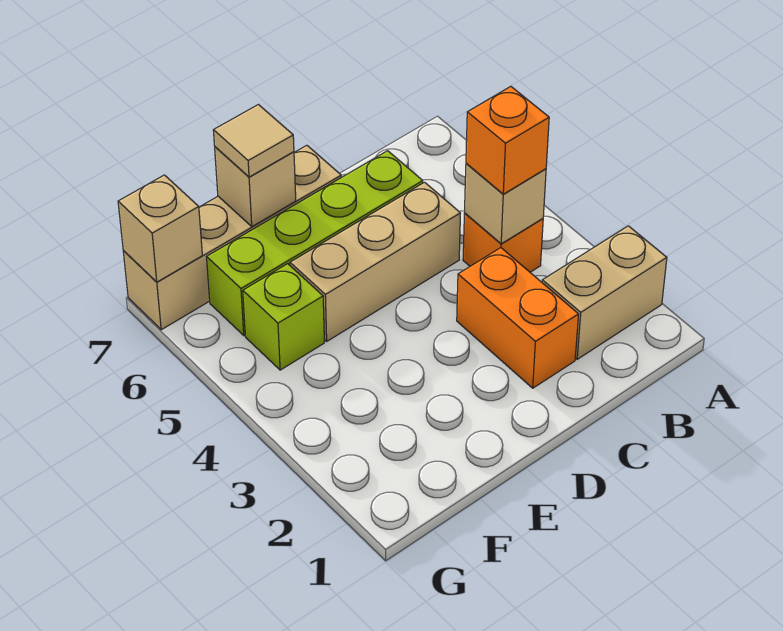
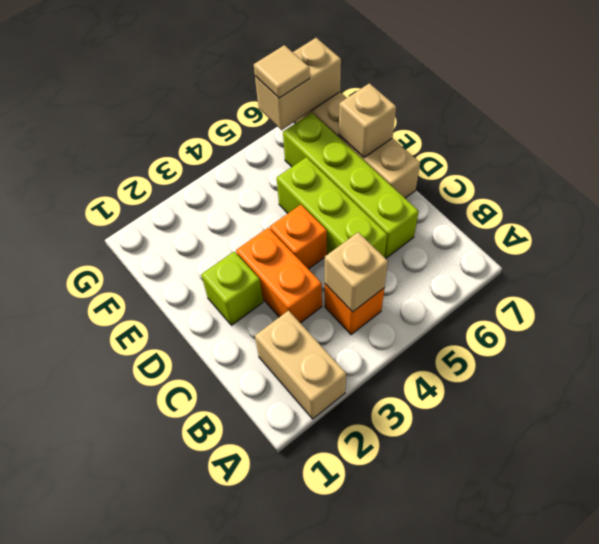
orange 1x1 brick [466,87,549,194] -> orange 1x1 brick moved to [270,205,327,269]
orange 1x2 brick [457,248,579,388] -> orange 1x2 brick turned to [236,228,322,323]
tan 1x3 brick [290,182,460,341] -> lime 1x3 brick [277,157,387,257]
tan 1x1 tile [213,105,294,177] -> tan 1x1 tile moved to [254,45,310,98]
lime 1x1 brick [243,264,324,370] -> lime 1x1 brick moved to [201,251,263,325]
tan 1x1 brick [118,175,202,282] -> tan 1x2 brick [255,38,341,130]

